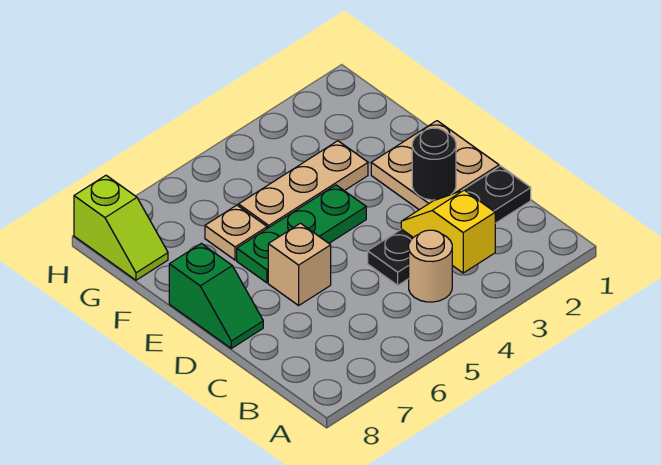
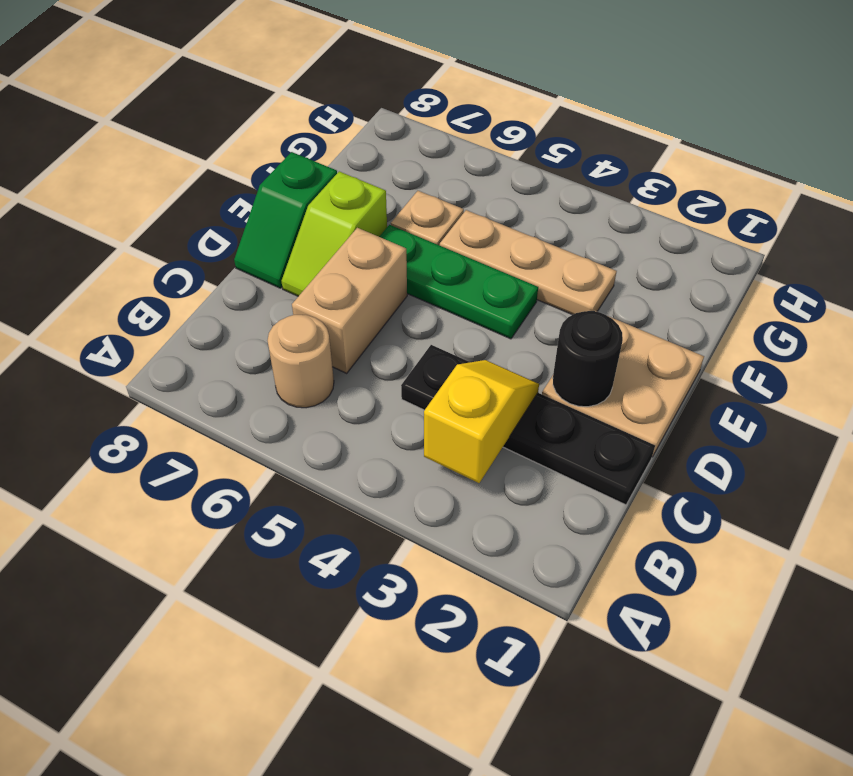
tan 1x1 round brick [409,230,452,302] -> tan 1x1 round brick moved to [268,315,334,408]
tan 1x1 brick [268,223,331,305] -> tan 1x2 brick [292,228,407,373]
lime 1x2 slope [74,175,168,280] -> lime 1x2 slope moved to [282,171,387,296]

